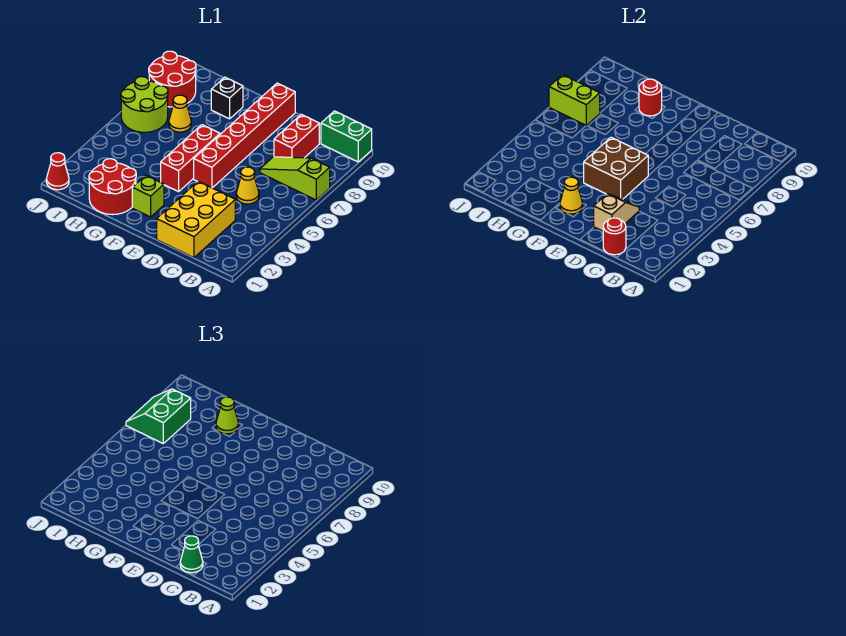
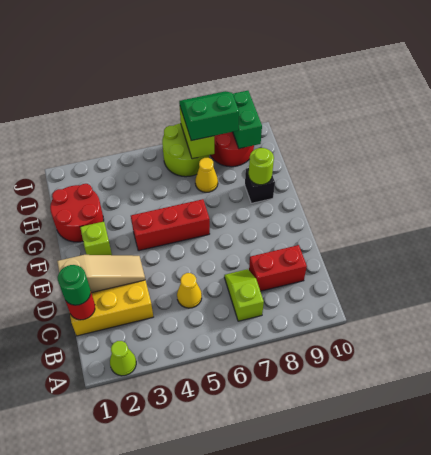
lime 1x3 slope [260,157,330,200] -> lime 1x2 slope [224,269,264,321]
green 1x2 brick [321,111,372,162] -> green 1x2 brick moved to [233,91,262,149]
green 1x1 cone [180,536,203,573] -> green 1x1 round brick [58,265,91,305]
tan 1x2 slope [594,194,639,231] -> tan 1x3 slope [57,255,145,293]
brown 2x2 brick [584,137,648,199] -> none
red 1x6 brick [194,83,295,188] -> none
yellow 1x1 cone [560,177,583,214] -> none
red 1x1 round brick [639,79,662,116] -> lime 1x1 round brick [249,148,274,185]
lime 1x1 cone [216,397,239,434] -> lime 1x1 cone moved to [110,341,136,376]
red 1x1 cone [46,153,69,190] -> none

